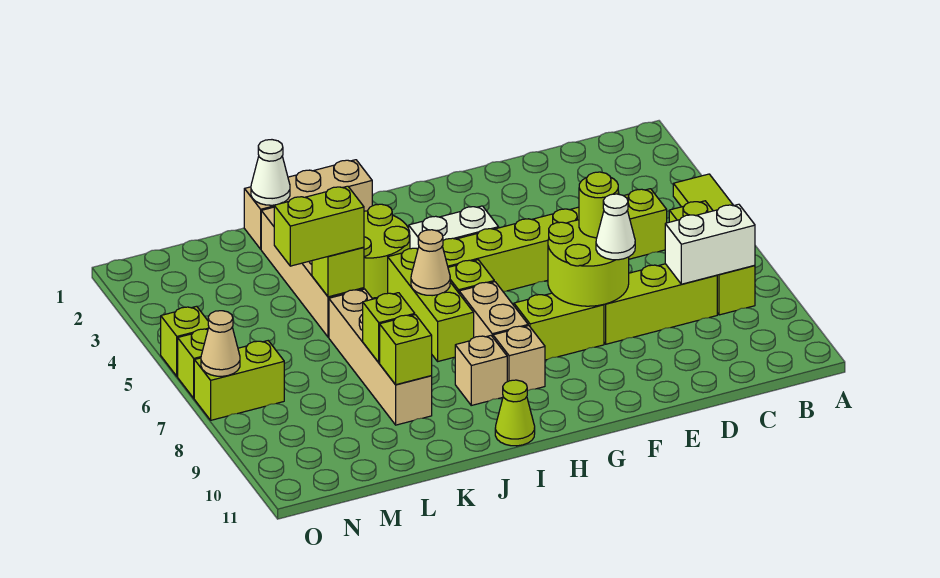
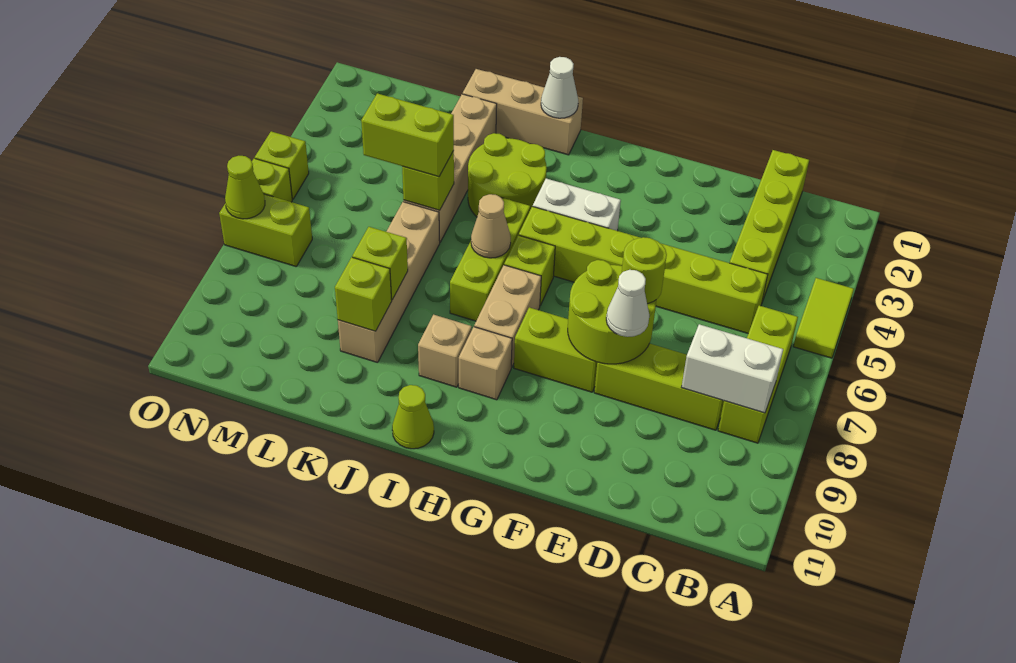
none -> lime 1x4 brick [730,150,809,302]
white 1x1 cone [251,140,290,205] -> white 1x1 cone moved to [541,57,578,118]
tan 1x1 cone [201,311,240,376] -> lime 1x1 cone [225,156,265,219]

